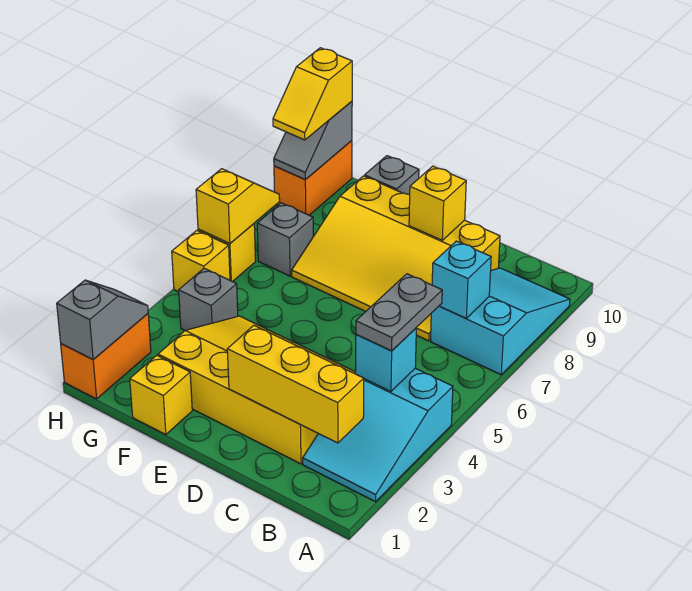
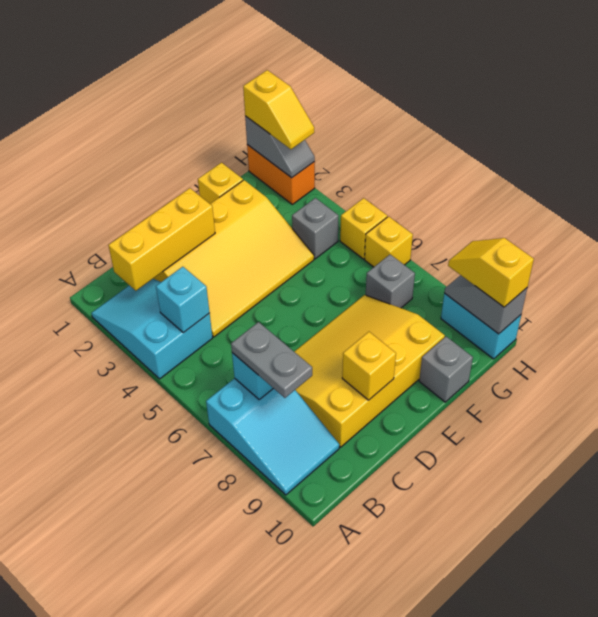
grey 1x2 plate [356,274,442,351] -> grey 1x2 plate moved to [231,322,312,398]
yellow 1x2 slope [196,169,280,244] -> yellow 1x2 slope moved to [243,70,314,149]
orange 1x2 brick [274,141,352,215] -> cyan 1x2 brick [441,293,521,359]

